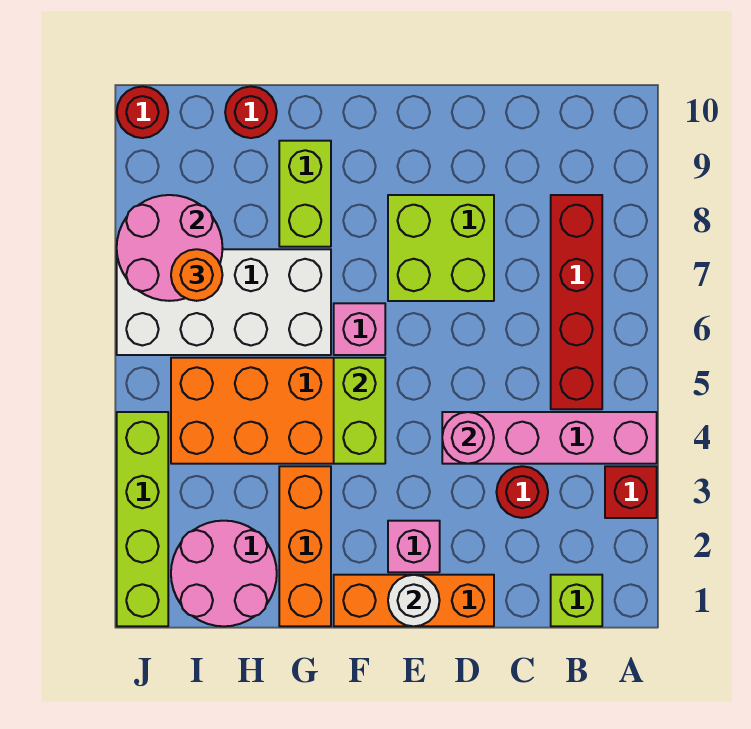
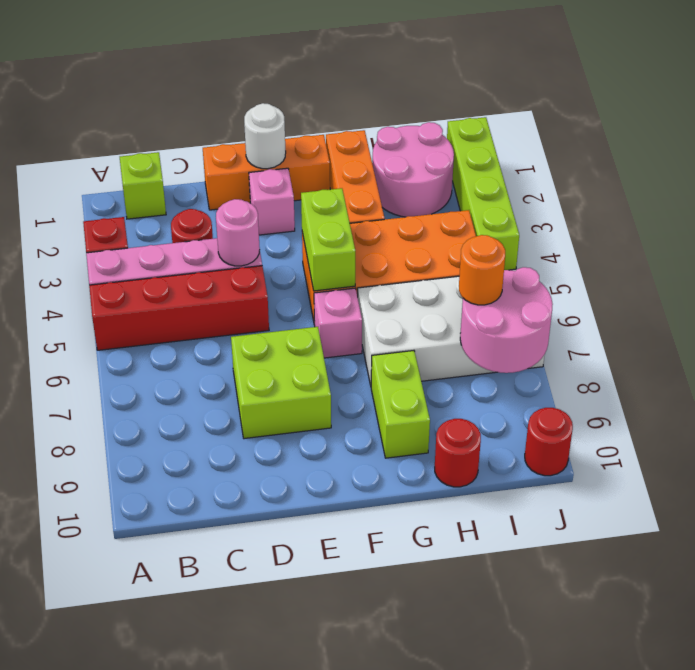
red 1x4 brick [551,195,602,409] -> red 1x4 brick turned to [89,266,269,350]

